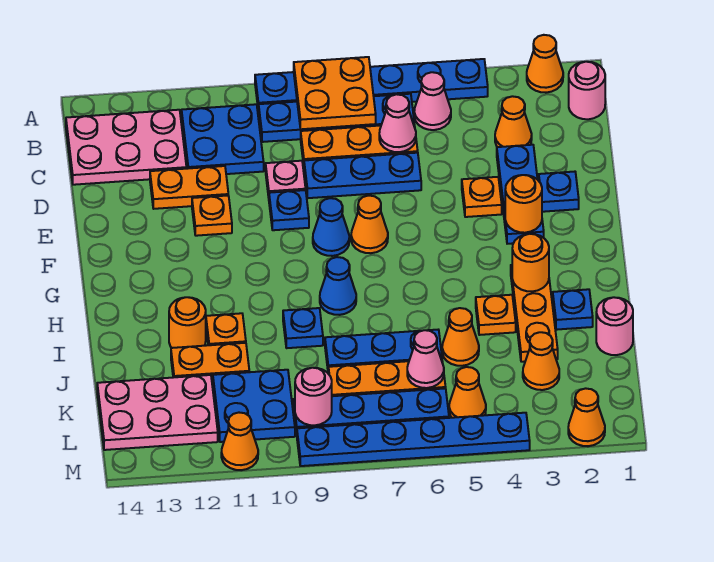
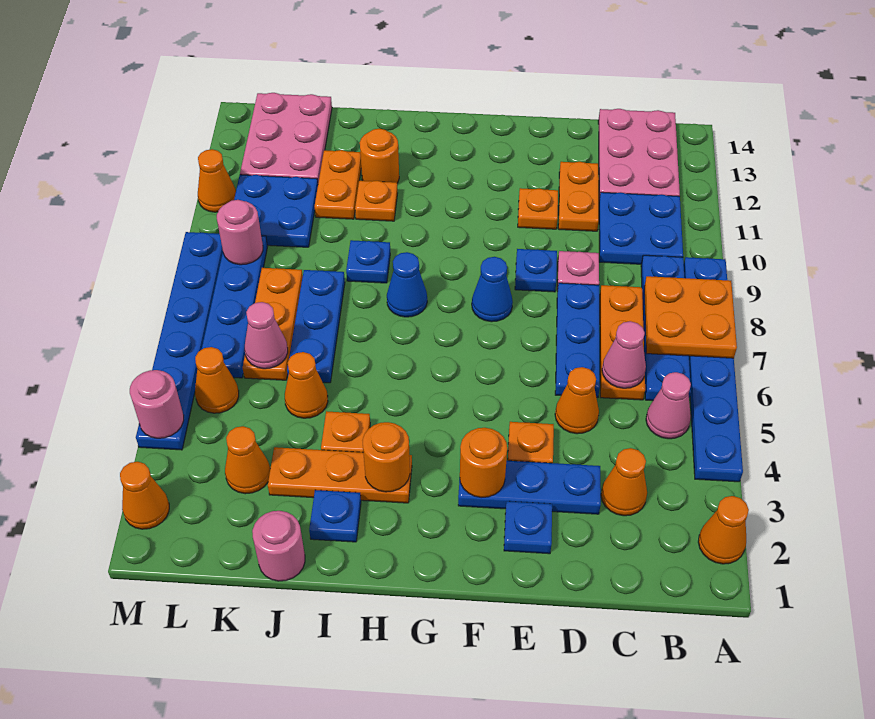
pink 1x1 round brick [569,62,605,119] -> pink 1x1 round brick moved to [130,370,184,438]
orange 1x1 cone [351,196,388,253] -> orange 1x1 cone moved to [555,367,599,434]

